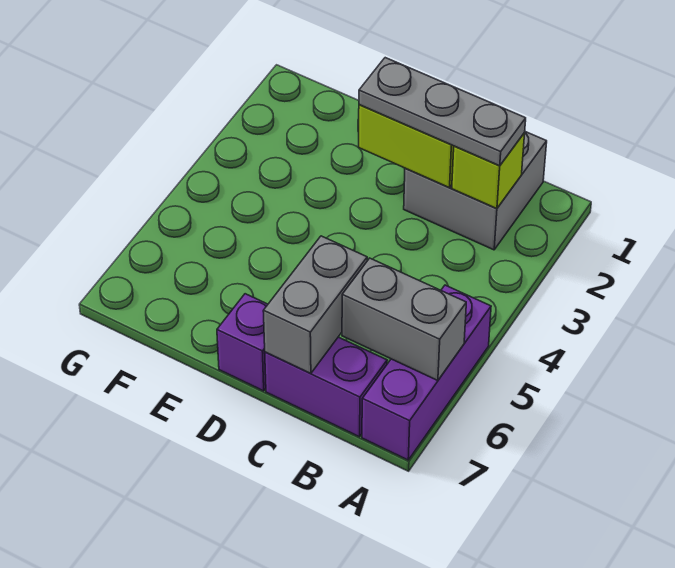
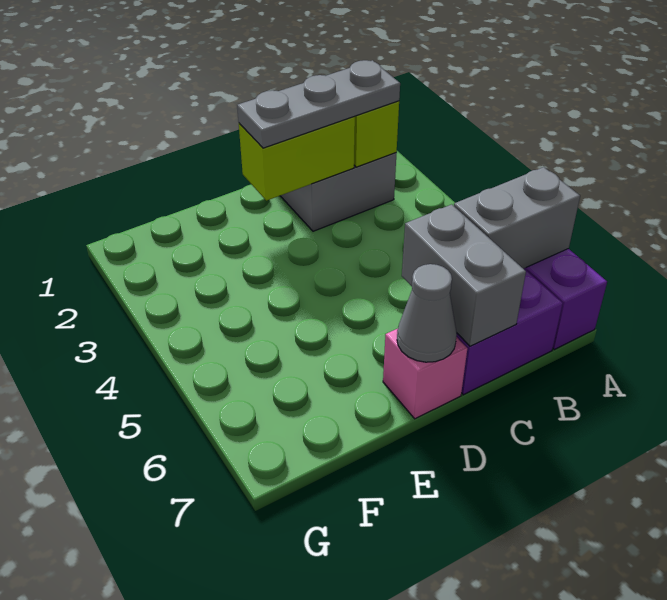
purple 1x1 brick [217,294,268,391] -> pink 1x1 brick [383,329,467,419]
none -> grey 1x1 cone [397,264,457,362]

